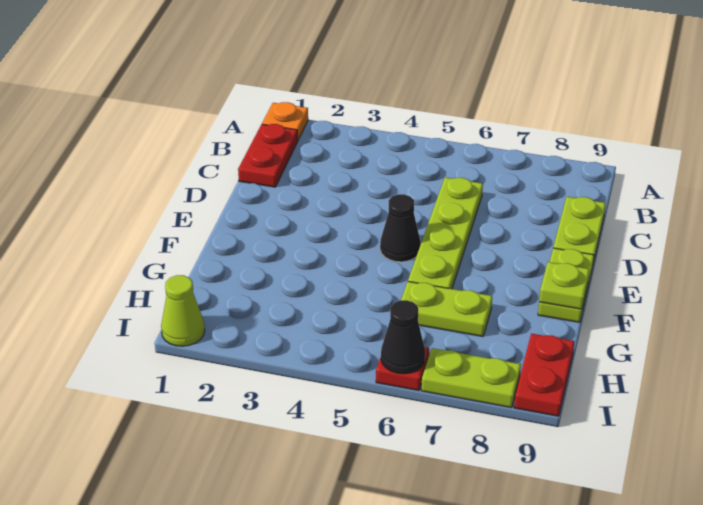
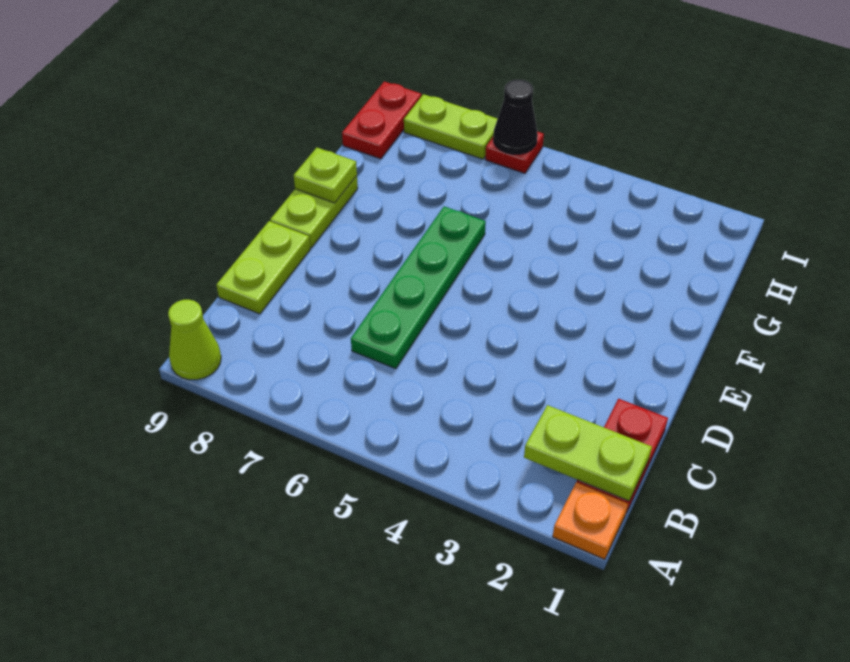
lime 1x4 plate [408,178,483,289] -> green 1x4 plate [351,206,486,369]
black 1x1 cone [380,194,421,262] -> none
lime 1x2 plate [401,282,492,337] -> lime 1x2 plate moved to [524,405,652,501]
lime 1x1 cone [161,275,205,346] -> lime 1x1 cone moved to [168,300,221,380]

